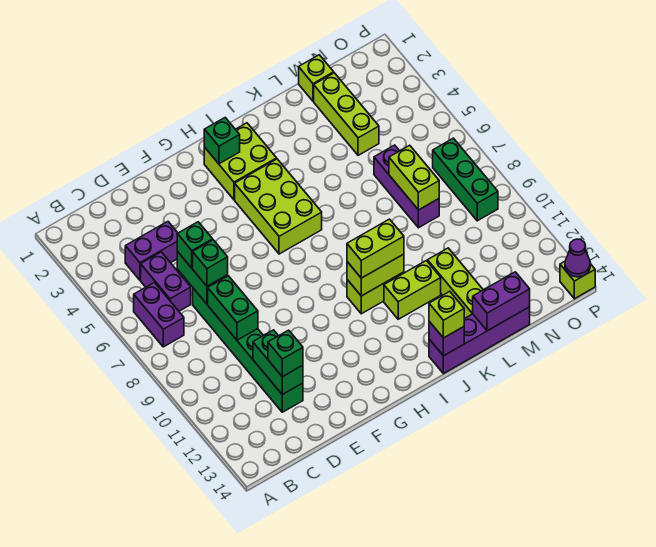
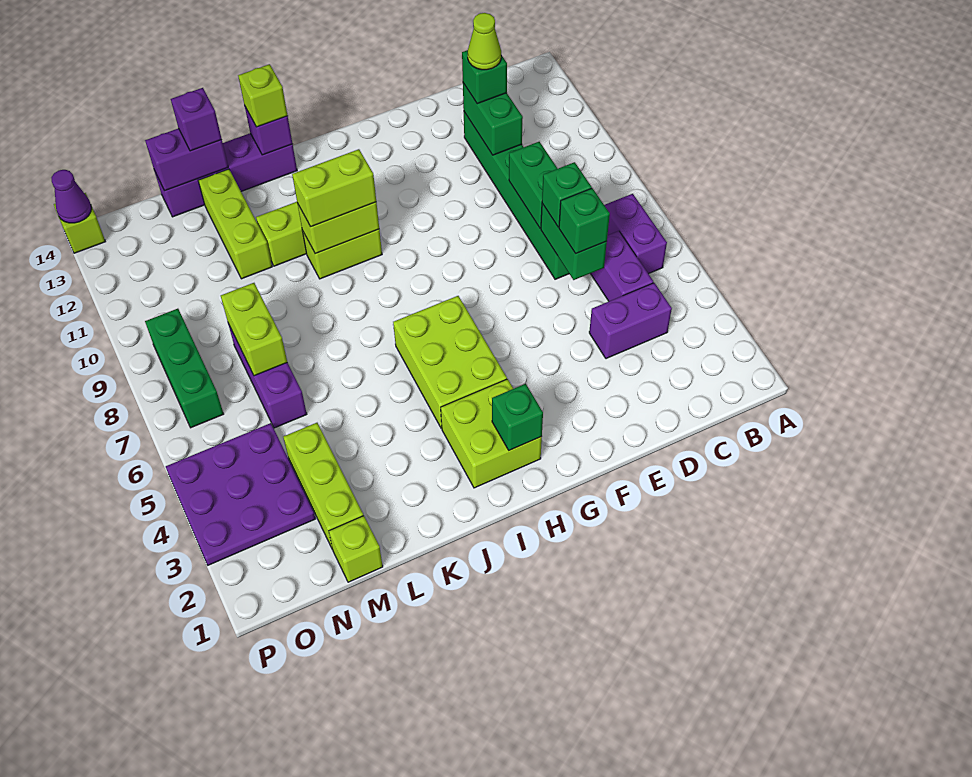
none -> lime 1x1 cone [468,13,501,70]
none -> purple 1x1 brick [171,88,222,151]
none -> purple 3x3 plate [166,423,315,565]

